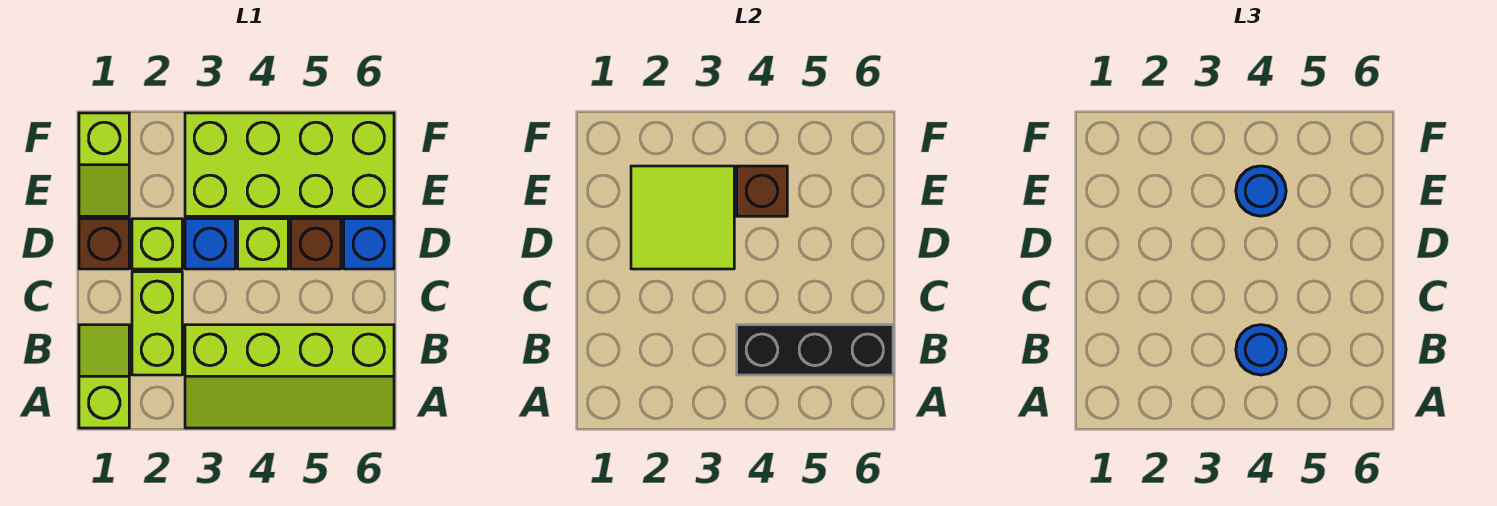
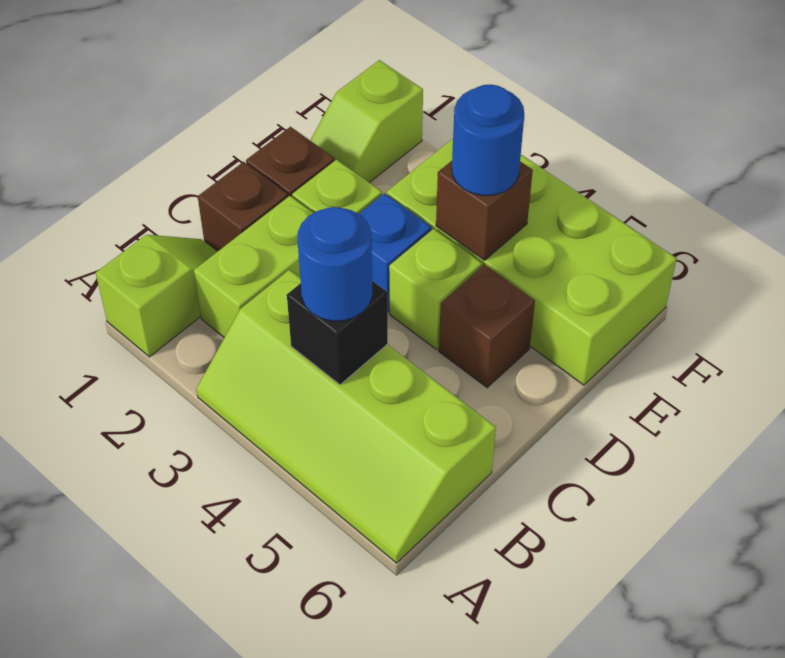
black 1x3 brick [737,325,893,375] -> black 1x1 brick [287,281,388,385]
none -> brown 1x1 brick [198,162,288,252]
lime 2x2 tile [631,166,734,269] -> none
blue 1x1 brick [344,219,394,269] -> none

